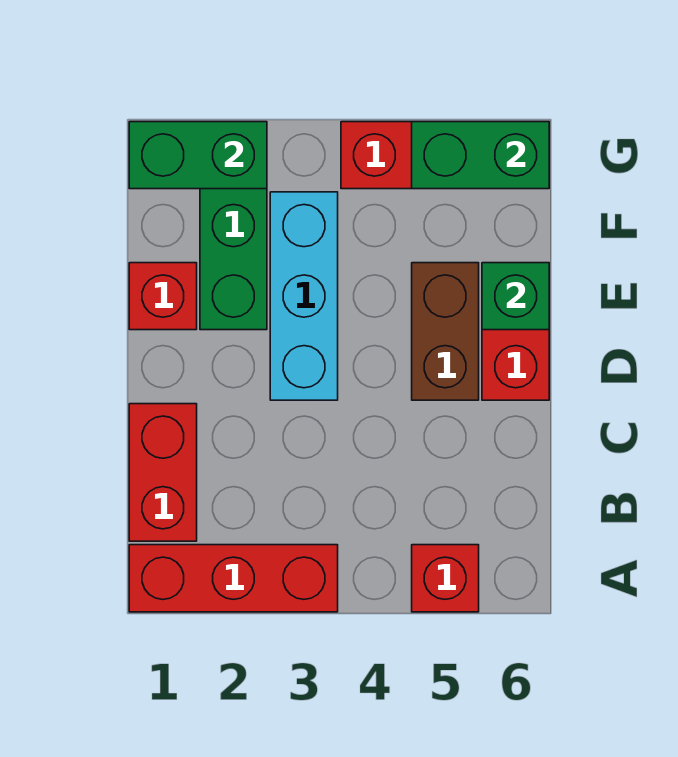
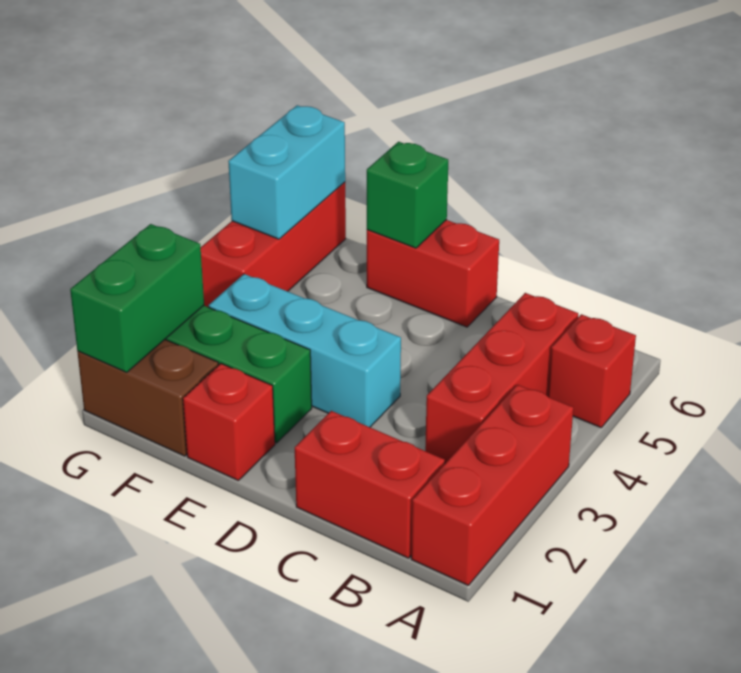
none -> red 1x3 brick [425,293,578,463]
brown 1x2 brick [412,263,479,400] -> brown 1x2 brick moved to [78,340,219,456]
green 1x2 brick [412,122,549,189] -> cyan 1x2 brick [228,105,345,239]

